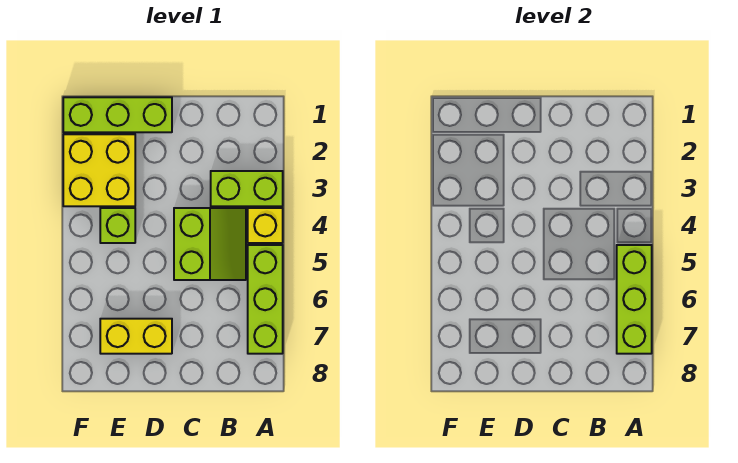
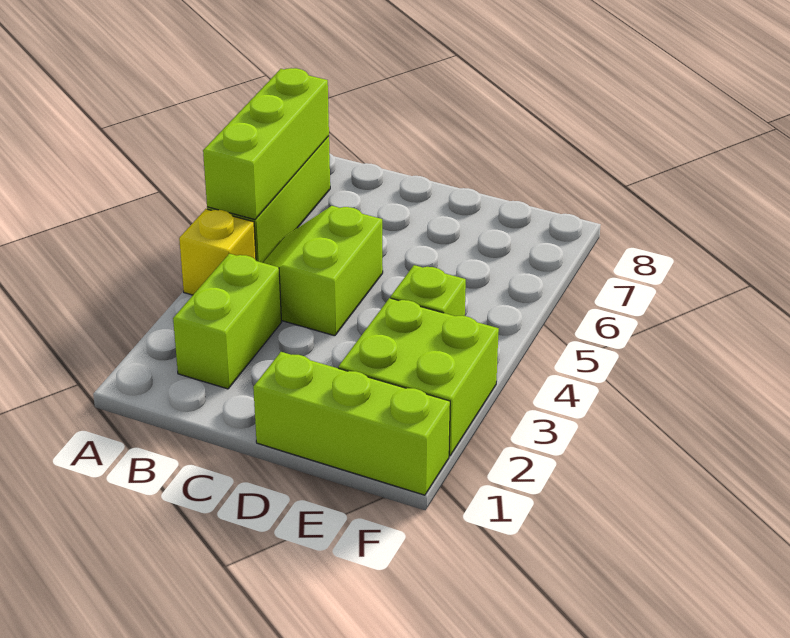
lime 1x2 brick [211,171,283,206] -> lime 1x2 brick turned to [173,254,282,389]
yellow 1x2 brick [100,319,172,354] -> none
yellow 2x2 brick [63,134,135,206] -> lime 2x2 brick [338,298,499,456]

